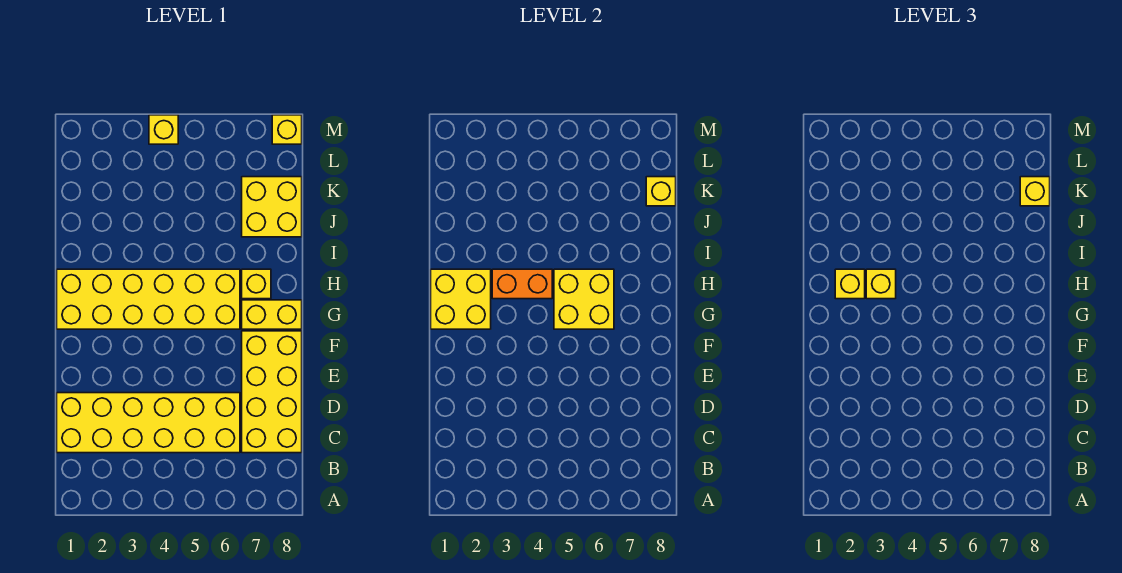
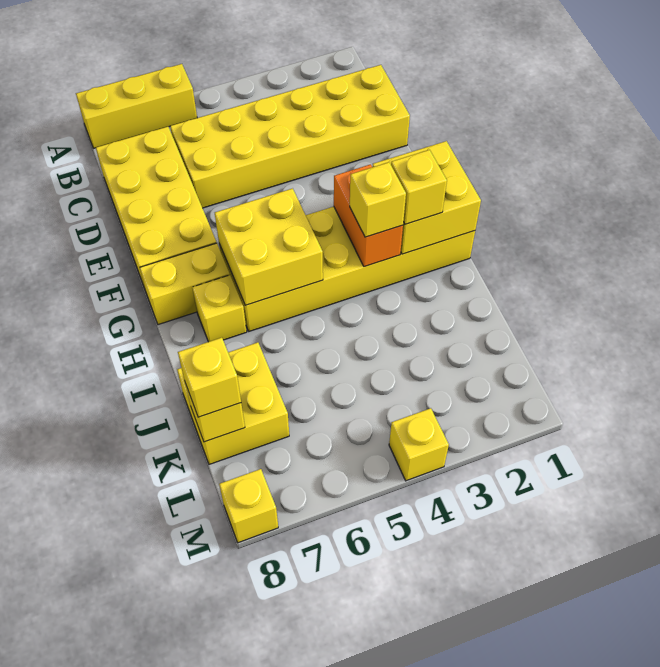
none -> yellow 1x3 brick [76,64,197,148]
orange 1x2 brick [492,269,552,299] -> orange 1x2 brick turned to [334,164,403,267]

